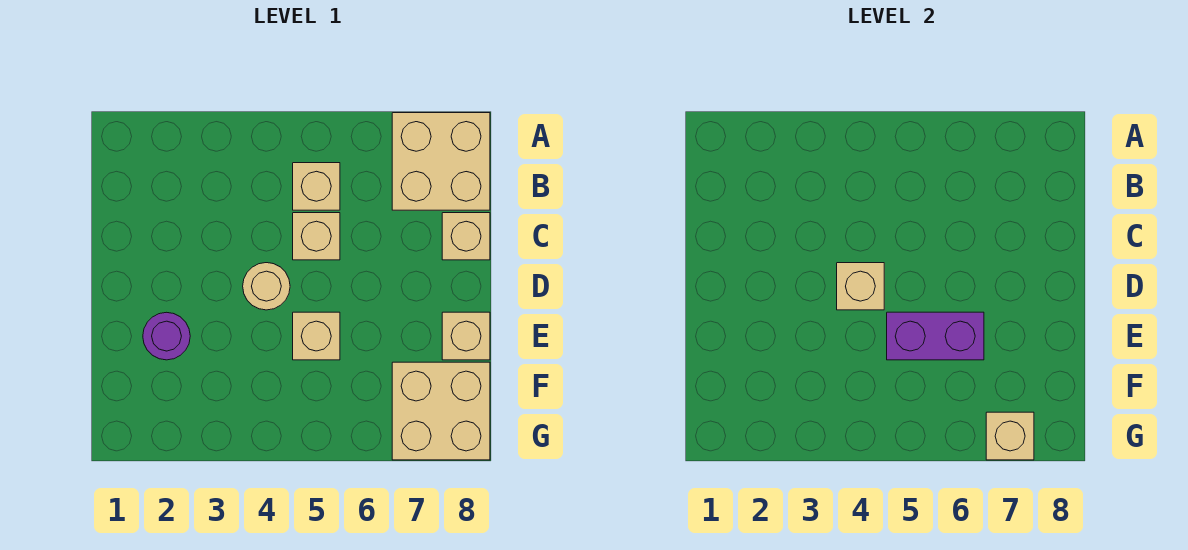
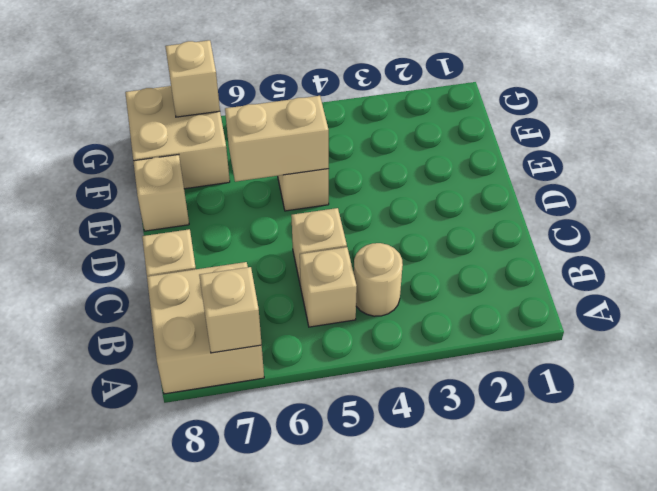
tan 1x1 round brick [243,263,290,310] -> tan 1x1 round brick moved to [354,243,403,316]
tan 1x1 brick [837,263,884,310] -> tan 1x1 brick moved to [199,267,262,353]
purple 1x1 round brick [143,312,190,360] -> none
purple 1x2 brick [887,312,984,360] -> tan 1x2 brick [225,96,329,182]

